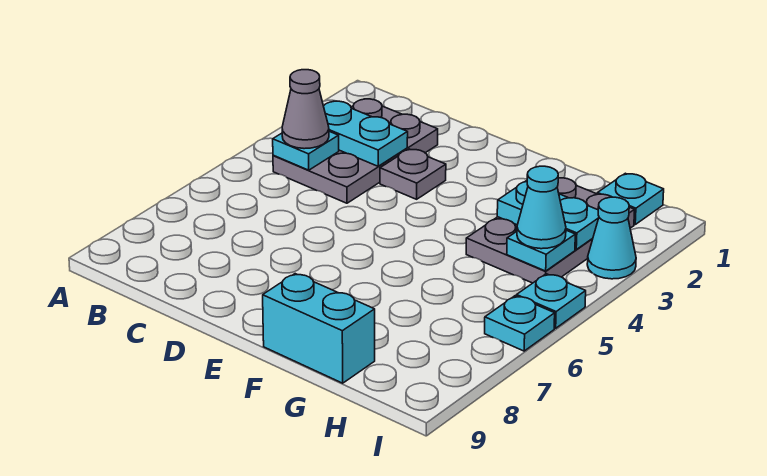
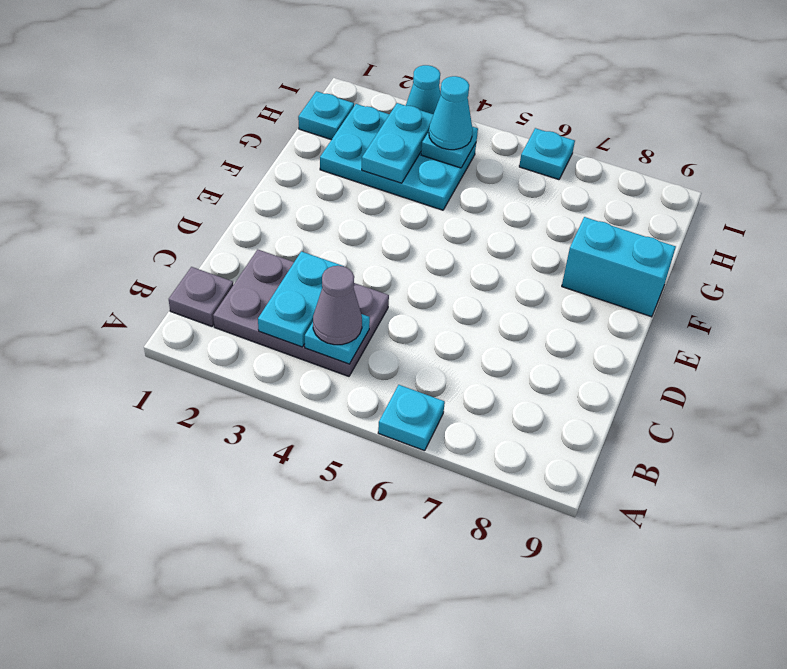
grey 1x1 plate [380,149,446,199] -> grey 1x1 plate moved to [169,267,233,326]
cyan 1x2 brick [263,274,375,383] -> cyan 1x2 brick turned to [562,217,676,317]
grey 2x3 plate [466,178,635,283] -> cyan 2x3 plate [320,104,476,210]
cyan 1x1 plate [517,274,586,328] -> cyan 1x1 plate moved to [378,385,445,451]

